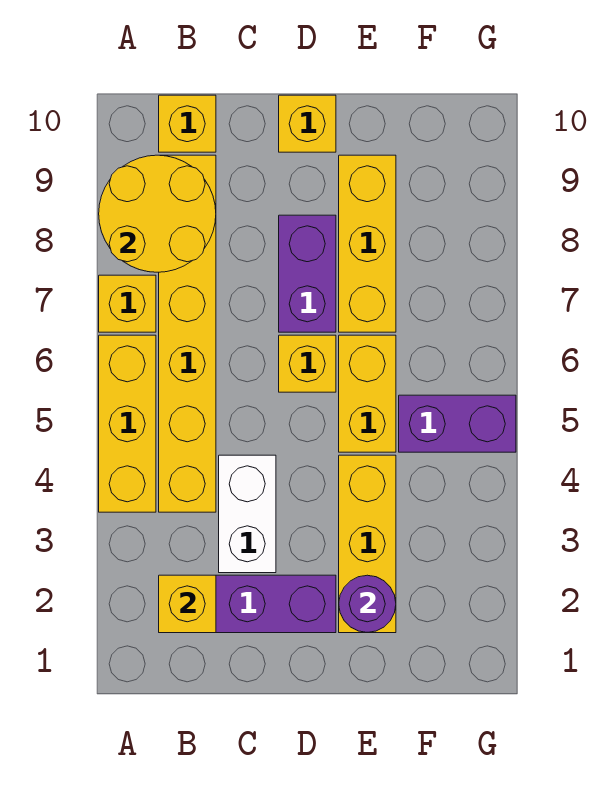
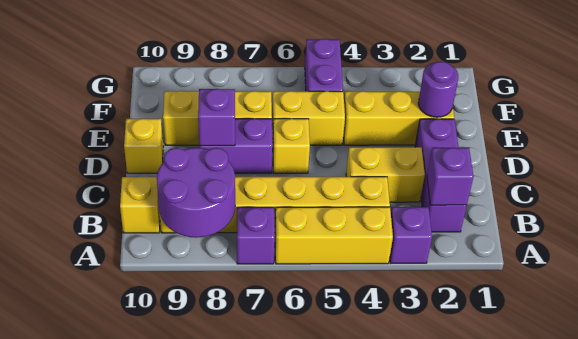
none -> purple 1x1 brick [390,207,432,263]
yellow 1x1 brick [99,275,156,332] -> purple 1x1 brick [237,207,275,264]
yellow 2x2 round brick [99,155,216,272] -> purple 2x2 round brick [157,148,235,238]
yellow 1x1 brick [159,575,216,633] -> purple 1x1 brick [427,148,473,205]
white 1x2 brick [219,455,276,573] -> yellow 1x2 brick [346,147,425,202]
none -> purple 1x1 brick [198,89,235,146]

